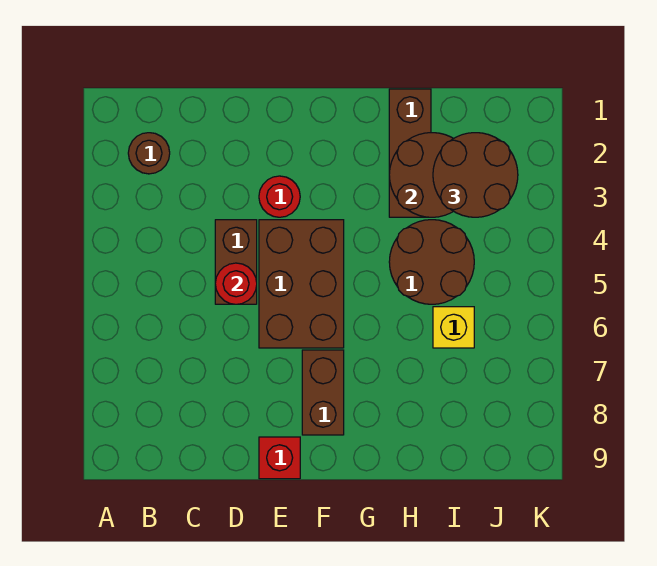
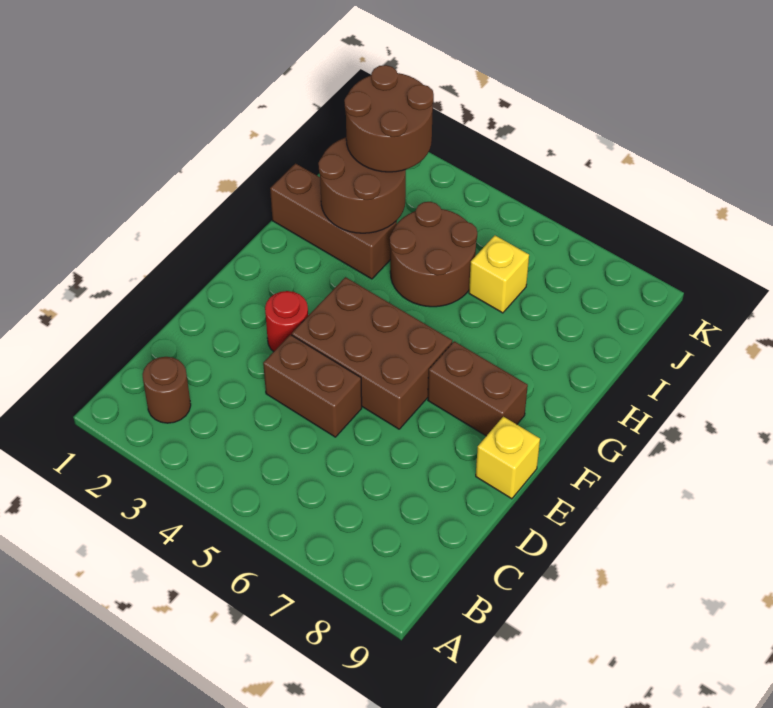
red 1x1 round brick [215,263,257,304] -> none
red 1x1 brick [259,437,300,479] -> yellow 1x1 brick [476,417,540,499]

